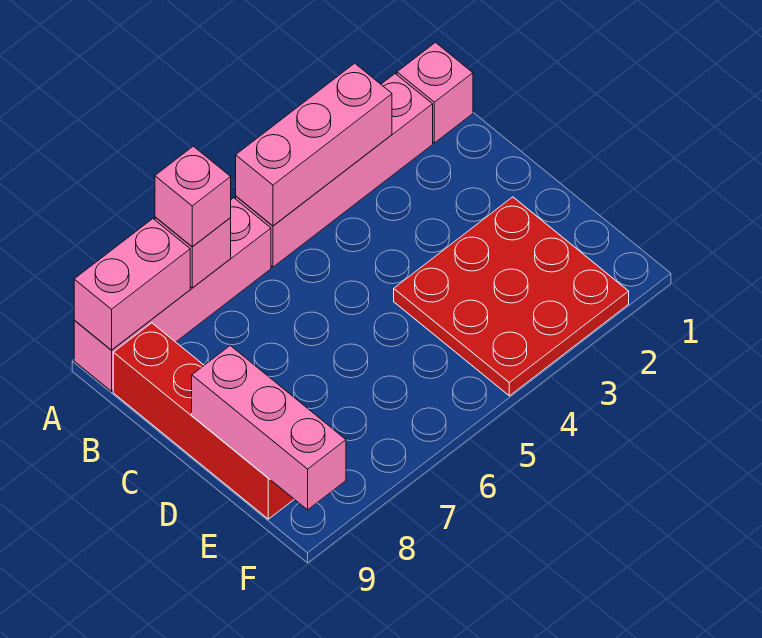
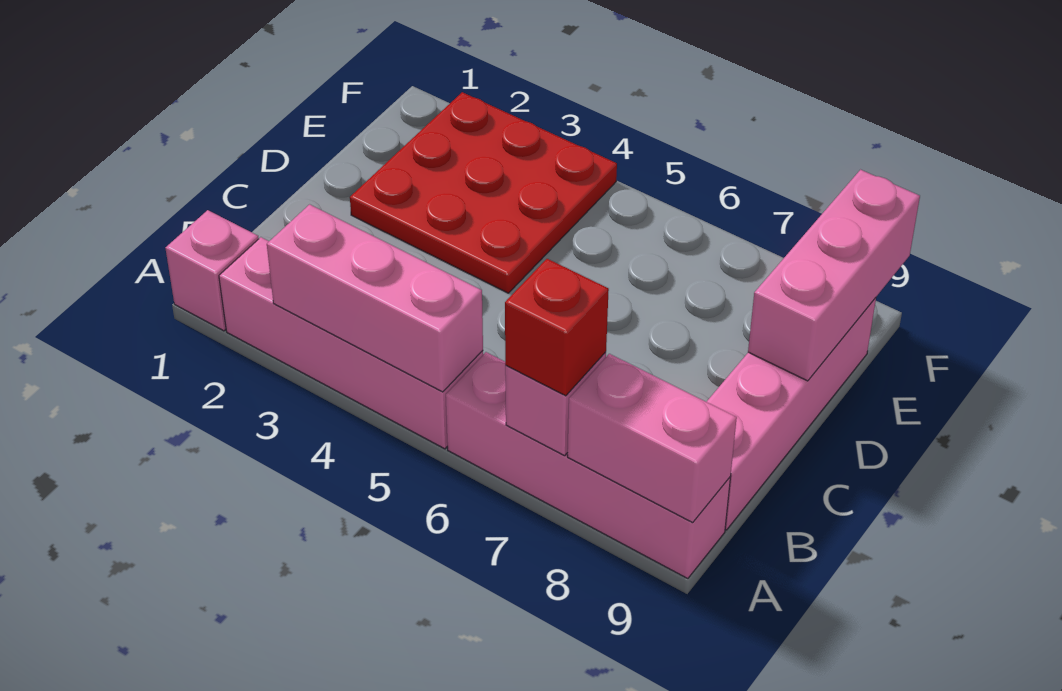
pink 1x1 brick [155,146,231,247] -> red 1x1 brick [505,259,609,396]
red 1x4 brick [113,323,294,519] -> pink 1x4 brick [707,298,876,530]

